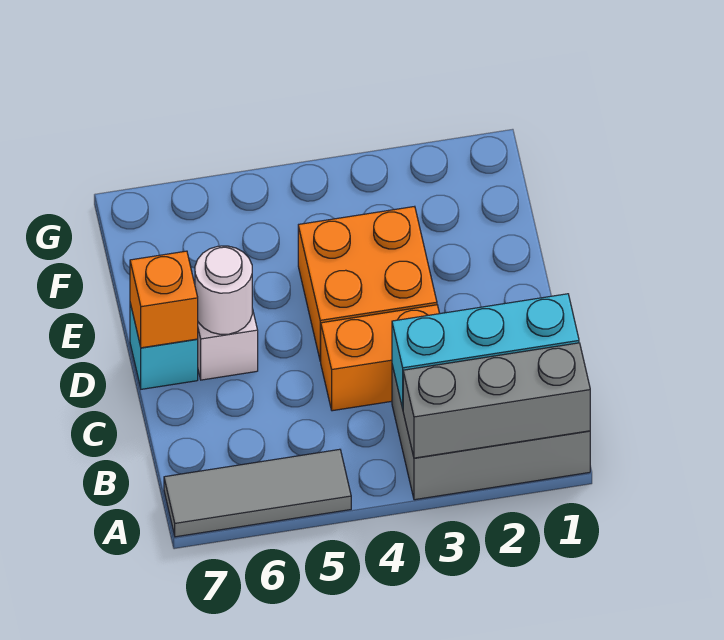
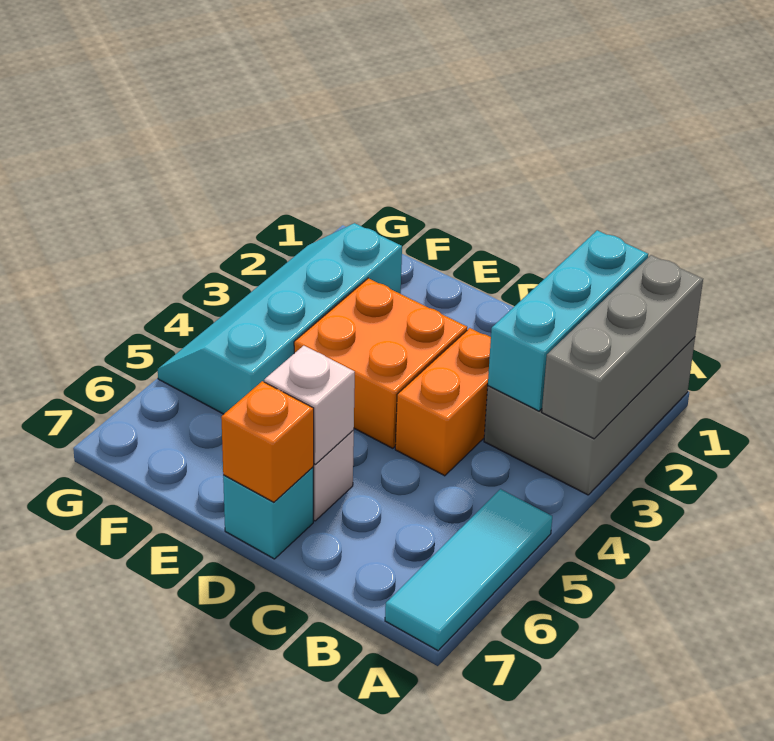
grey 1x3 tile [164,449,351,537] -> cyan 1x3 tile [385,489,552,651]
white 1x1 round brick [195,246,252,334] -> white 1x1 brick [264,346,355,464]
none -> cyan 2x4 slope [158,223,402,414]

